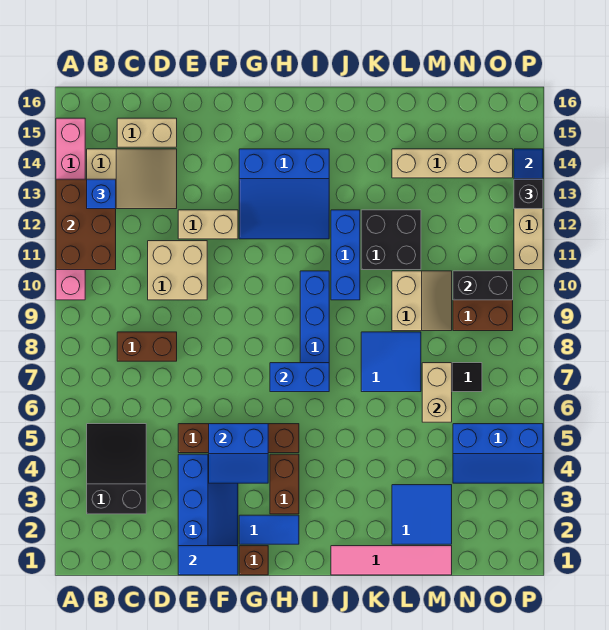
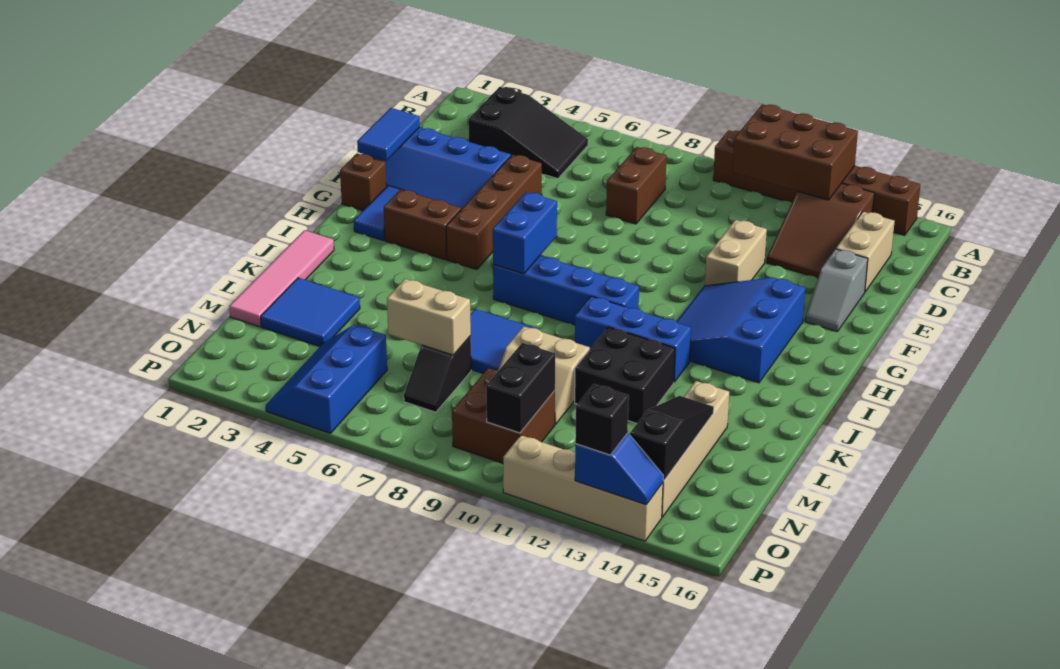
pink 1x6 brick [56,118,85,300] -> brown 1x6 brick [713,130,920,235]
tan 2x3 slope [87,149,177,209] -> brown 2x3 slope [767,183,874,278]
blue 1x1 brick [87,179,116,209] -> none
tan 2x2 brick [148,241,207,300] -> none
none -> grey 1x2 slope [805,249,868,332]
blue 2x2 slope [209,424,268,483] -> none
none -> black 1x3 slope [630,396,714,481]

